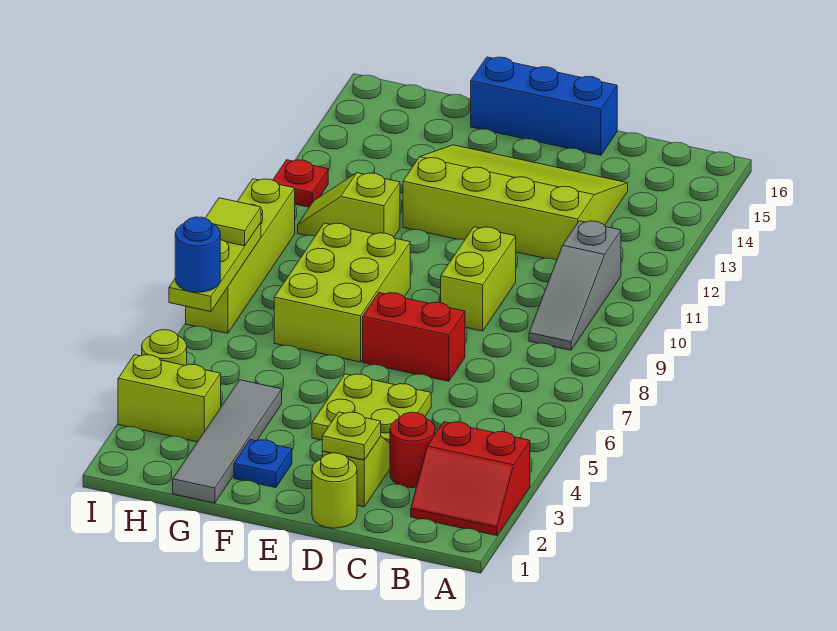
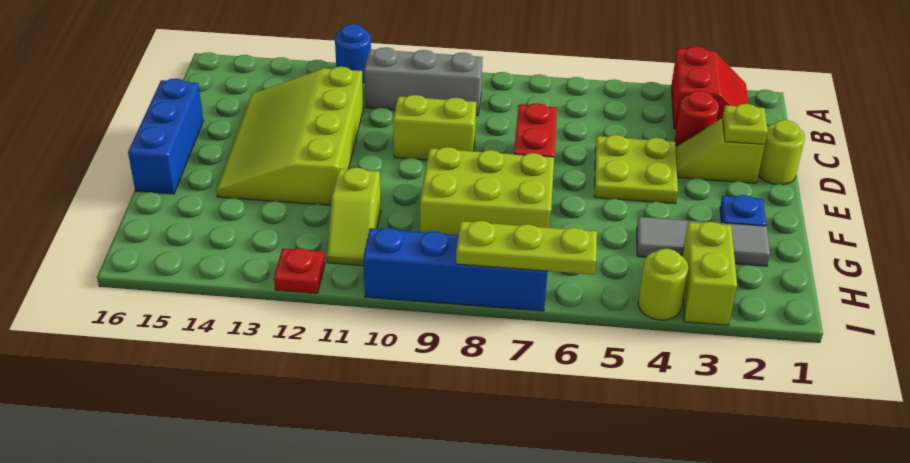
grey 1x3 slope [529,221,621,350] -> grey 1x3 brick [364,47,483,115]
grey 1x4 tile [173,380,282,503] -> grey 1x3 tile [637,217,770,266]
blue 1x1 round brick [175,217,220,292] -> blue 1x1 round brick moved to [335,24,371,83]
lime 1x4 brick [186,179,295,333] -> blue 1x4 brick [363,228,548,311]
lime 1x1 tile [205,198,261,246] -> none

